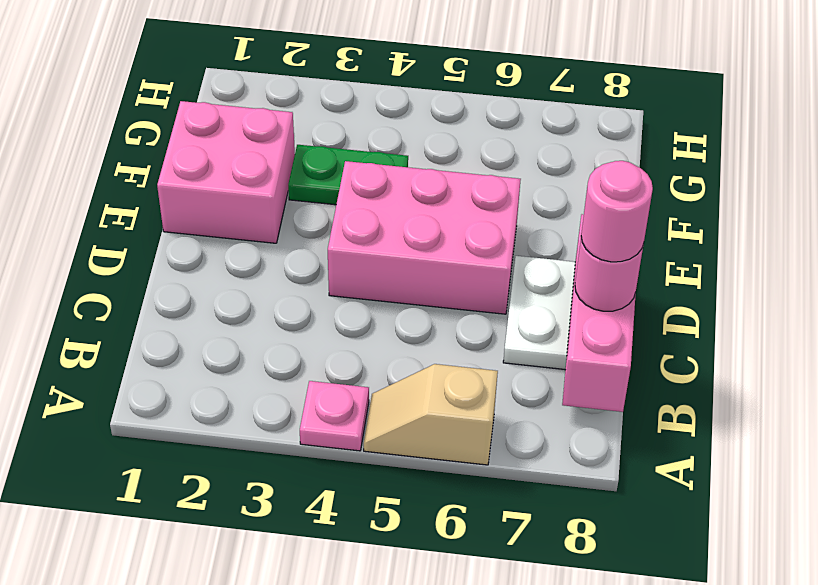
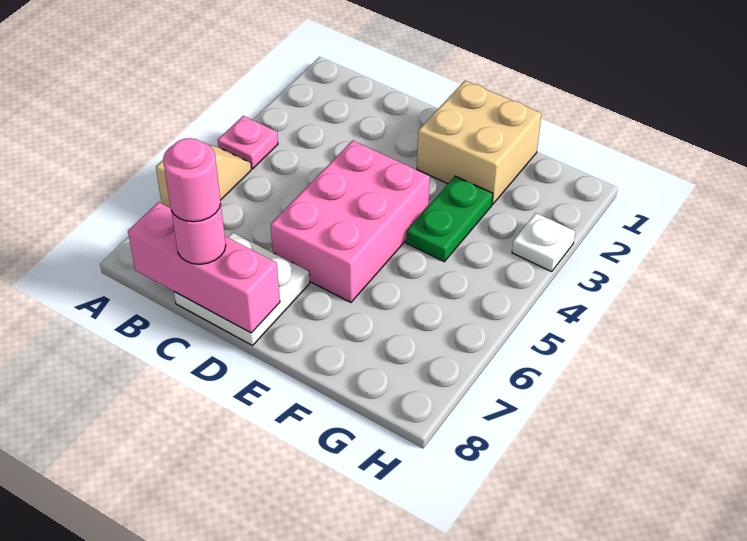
pink 2x2 brick [157,101,295,243] -> tan 2x2 brick [417,81,542,204]
none -> white 1x1 plate [512,213,575,272]

